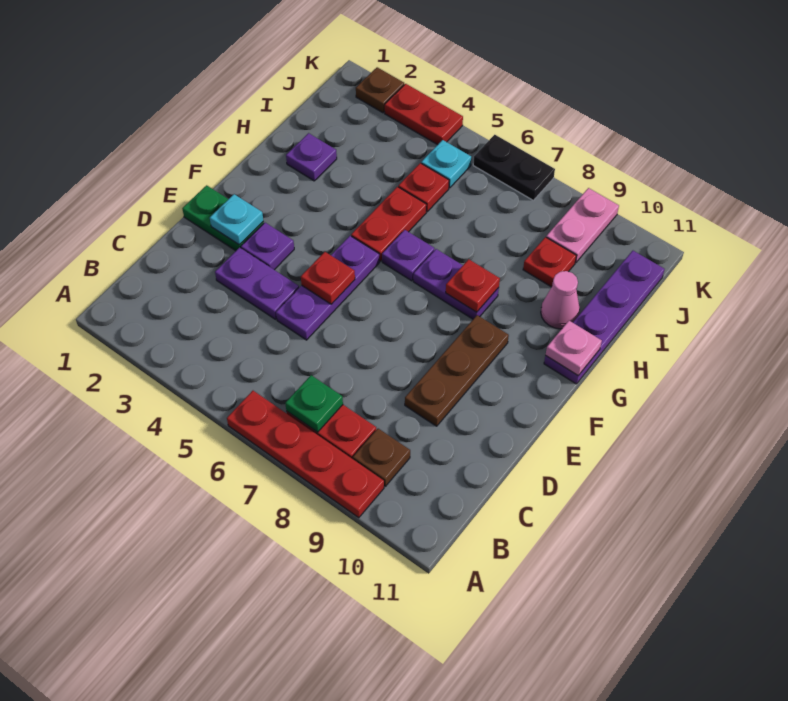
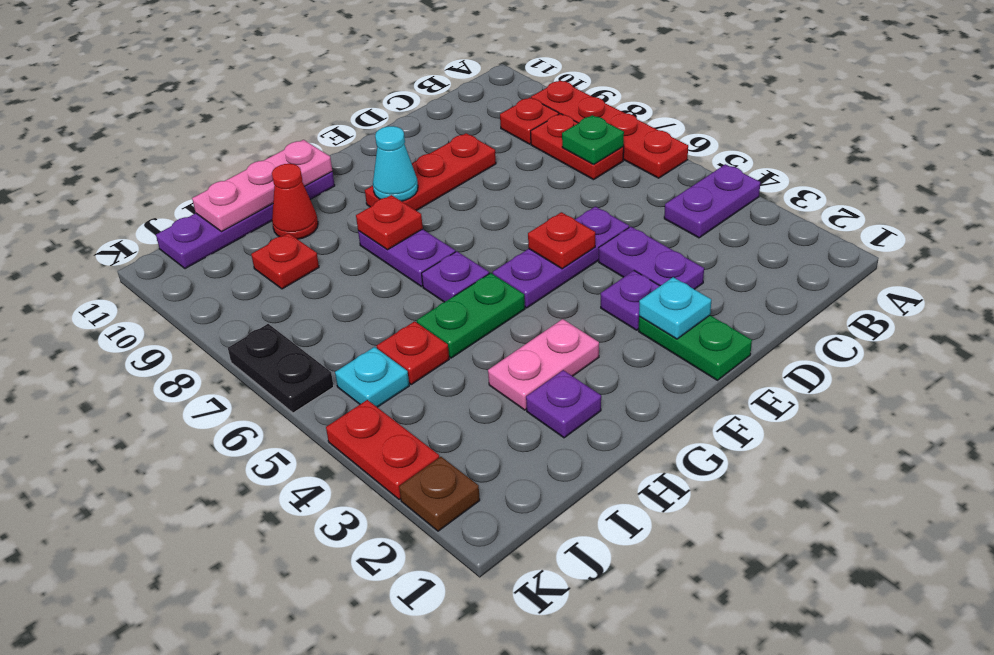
none -> purple 1x2 plate [664,164,760,238]
brown 1x1 plate [353,429,410,486] -> red 1x1 plate [500,97,559,144]
brown 1x3 plate [405,315,509,426] -> red 1x3 plate [365,133,496,211]
none -> cyan 1x1 cone [373,126,418,201]
red 1x2 plate [351,187,426,261] -> green 1x2 plate [417,273,525,358]
pink 1x1 plate [545,321,602,375] -> pink 1x3 plate [192,140,332,232]
pink 1x1 cone [541,271,580,329] -> red 1x1 cone [272,164,318,239]
pink 1x2 plate [546,188,619,263] -> pink 1x2 plate moved to [488,319,599,410]

